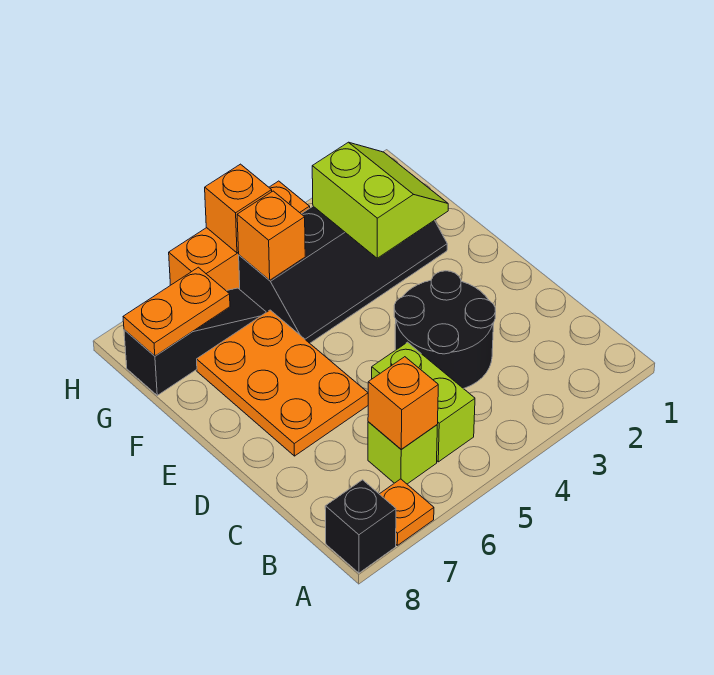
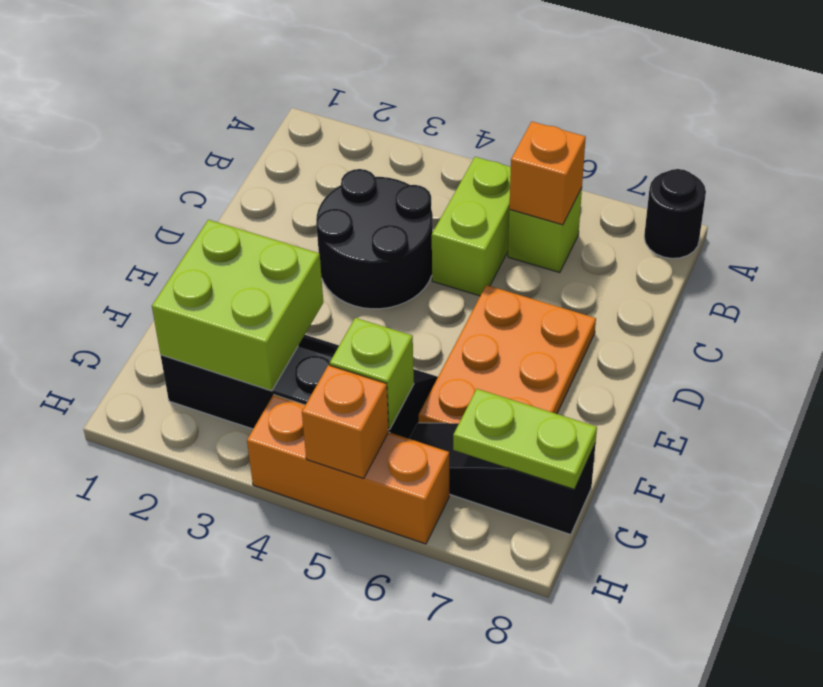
orange 1x1 plate [380,479,434,545] -> none
black 1x1 brick [325,480,396,573] -> black 1x1 round brick [644,169,706,258]
lime 2x2 slope [312,142,448,258] -> lime 2x2 brick [152,220,323,391]
orange 1x1 brick [237,191,305,280] -> lime 1x1 brick [330,318,414,429]
orange 1x2 plate [123,267,230,356] -> lime 1x2 plate [453,389,597,489]

